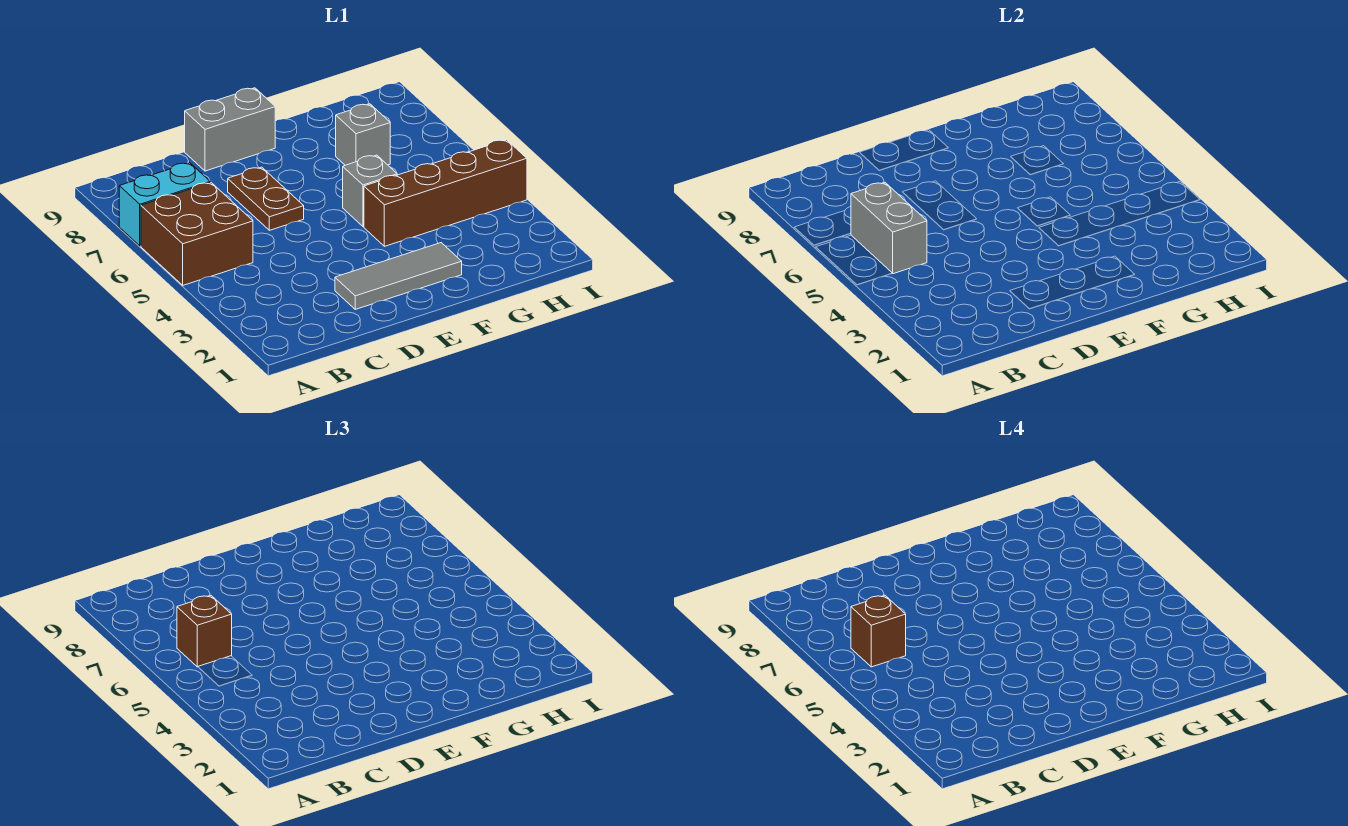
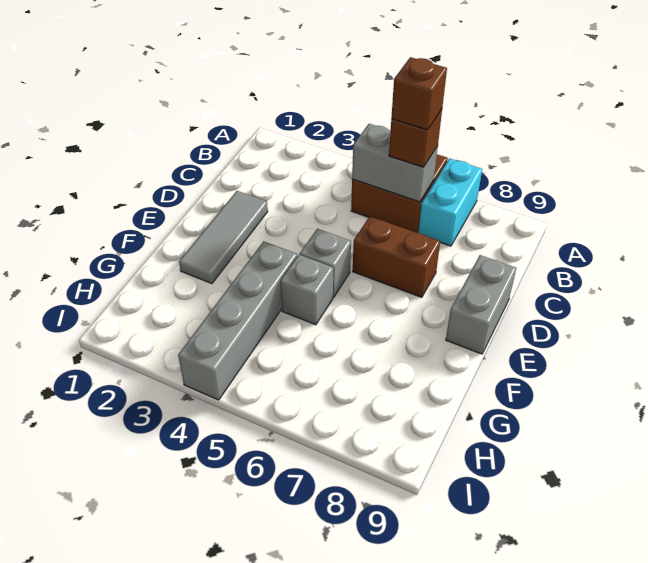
brown 1x2 plate [228,167,304,230] -> brown 1x2 brick [353,217,440,297]
brown 1x4 brick [364,140,527,246] -> grey 1x4 brick [178,241,297,400]
grey 1x1 brick [336,104,390,165] -> grey 1x1 brick moved to [300,229,351,297]

